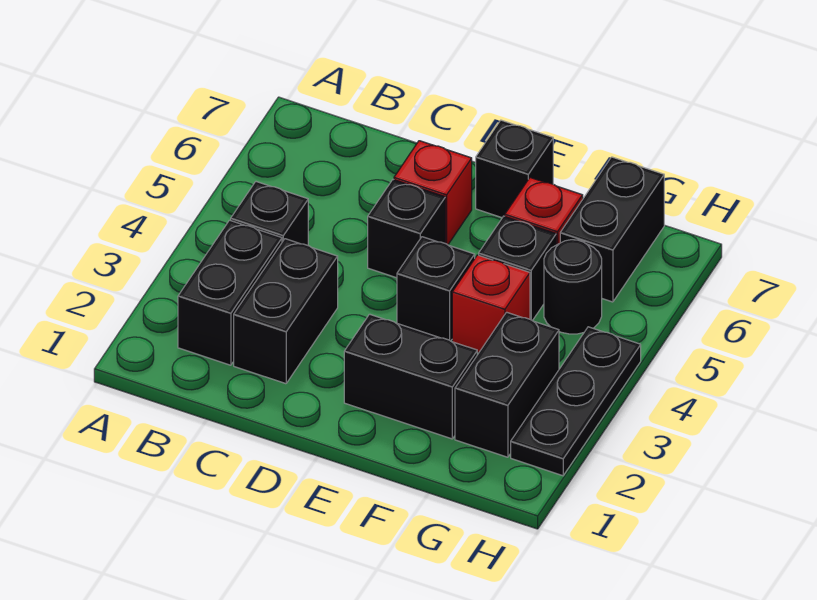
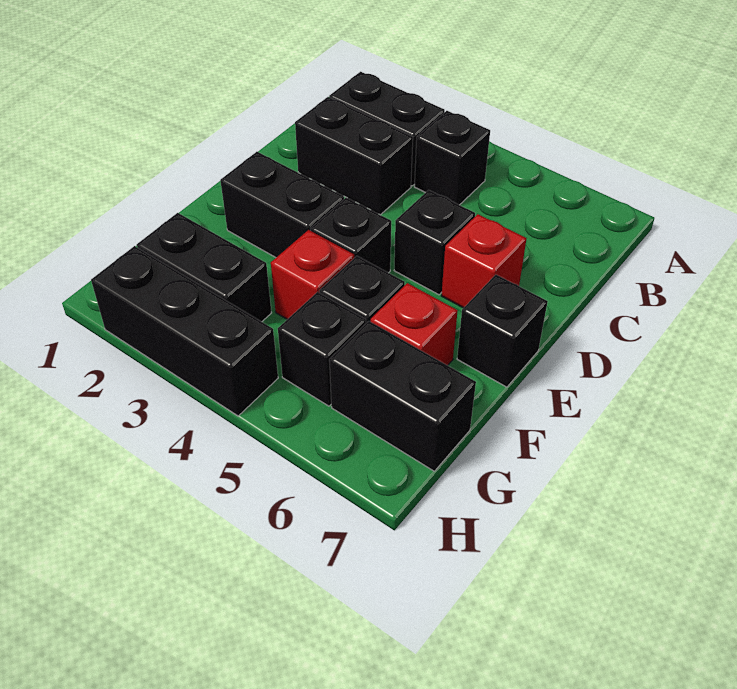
black 1x2 brick [344,314,477,439] -> black 1x2 brick turned to [220,152,344,257]
black 1x1 round brick [544,240,602,334] -> black 1x1 brick [278,292,366,406]
black 1x3 plate [511,327,641,476] -> black 1x3 brick [91,246,278,416]

